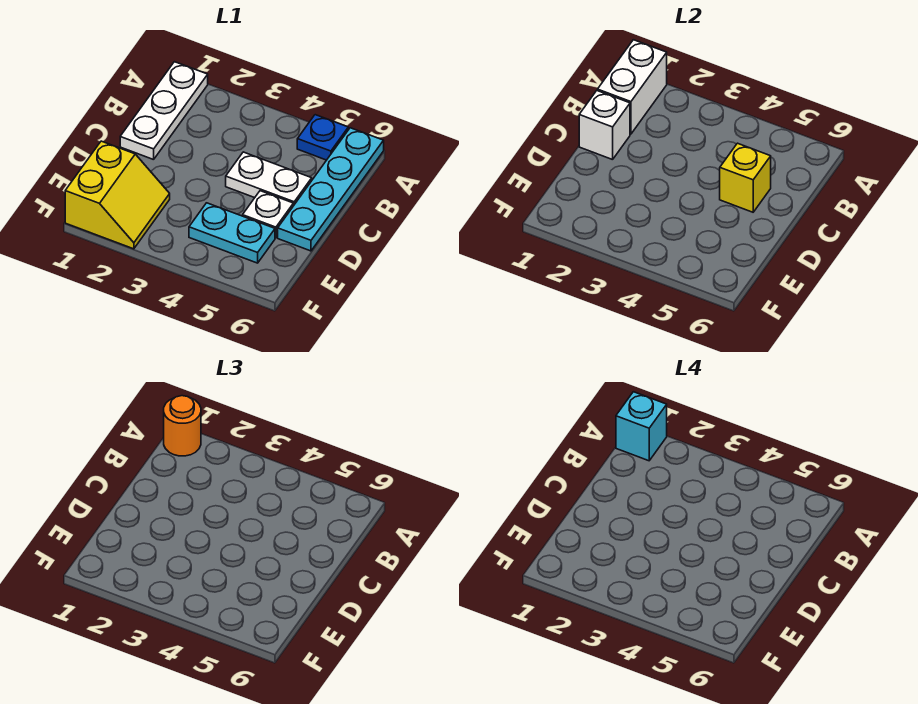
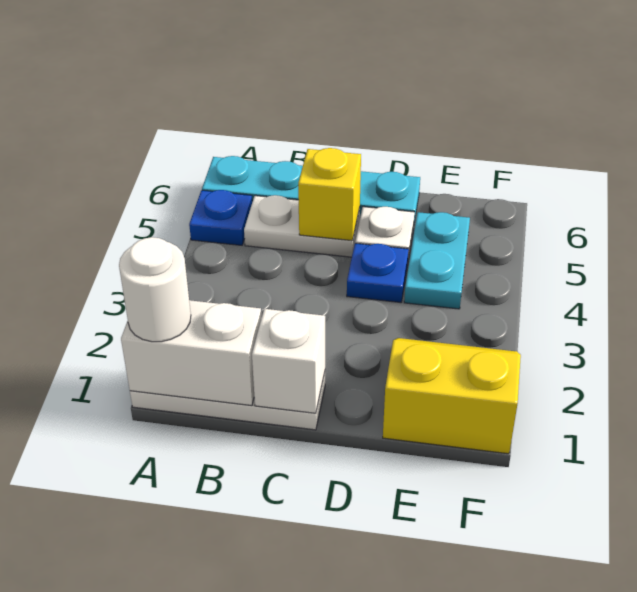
orange 1x1 round brick [164,396,201,456] -> white 1x1 round brick [119,237,191,342]
cyan 1x1 brick [616,392,667,461] -> none
white 1x2 plate [226,152,312,206] -> white 1x2 plate turned to [244,195,360,257]
none -> blue 1x1 plate [347,243,409,302]

